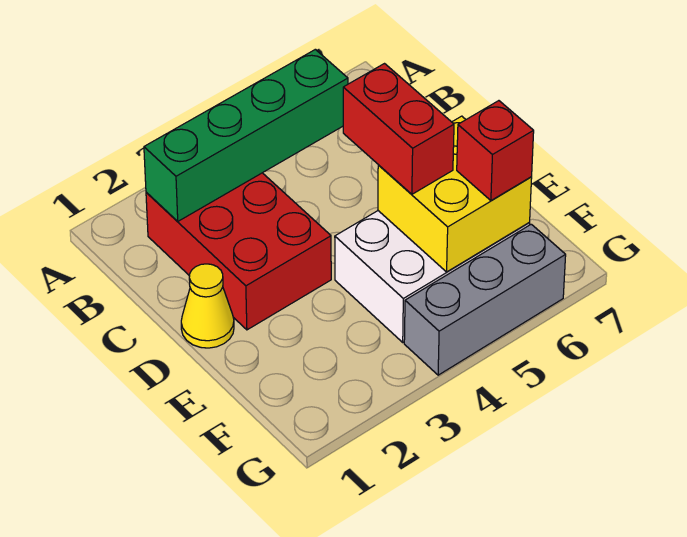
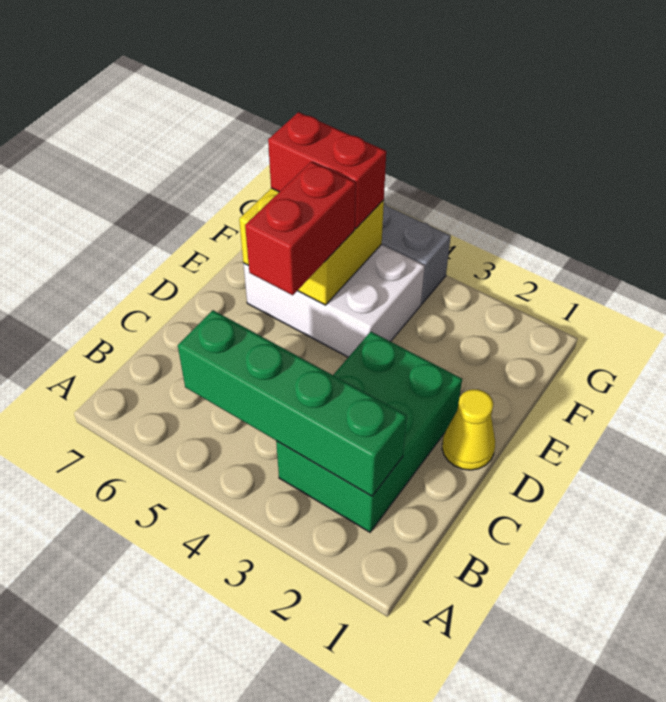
red 2x3 brick [146,173,331,330] -> green 2x3 brick [276,332,462,532]
red 1x1 brick [457,101,534,200] -> red 1x2 brick [268,112,386,228]

